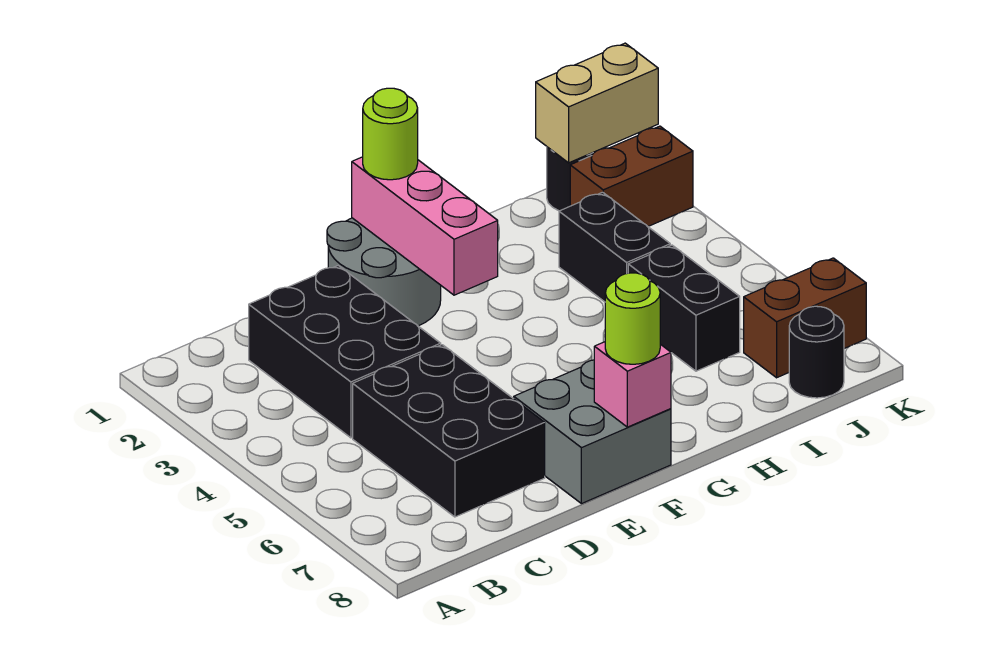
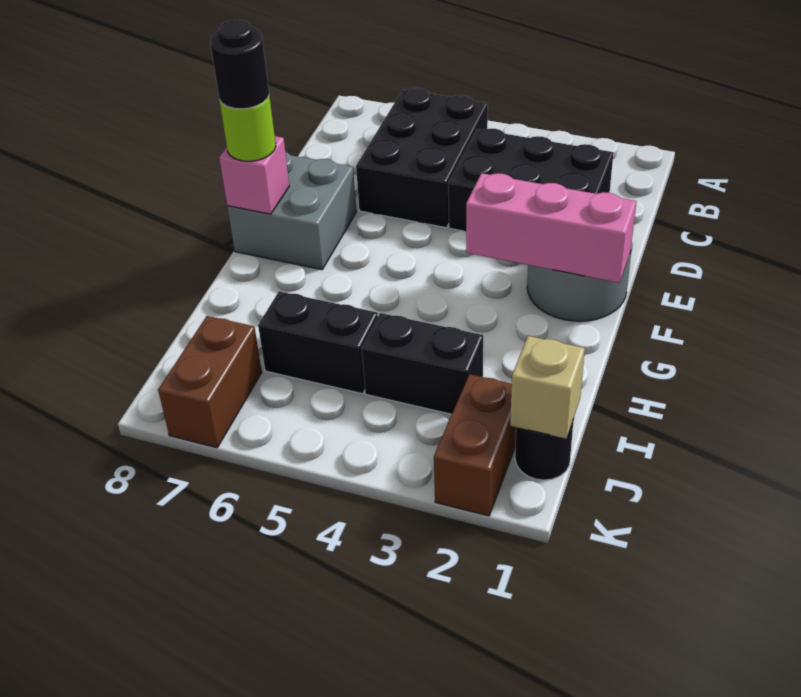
black 2x3 brick [353,345,545,517] -> black 2x3 brick turned to [356,88,488,228]
lime 1x1 round brick [363,88,418,180] -> none
tan 1x2 brick [536,43,658,163] -> tan 1x1 brick [510,336,585,439]
black 1x1 round brick [789,306,844,398] -> black 1x1 round brick moved to [210,20,269,109]

